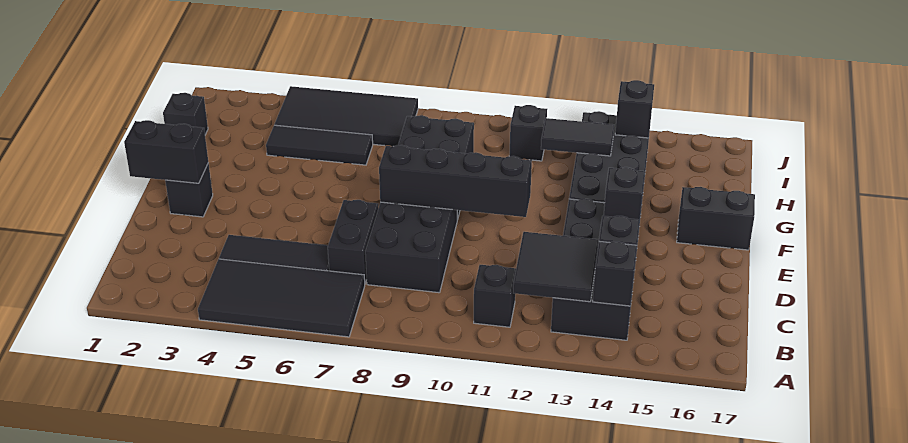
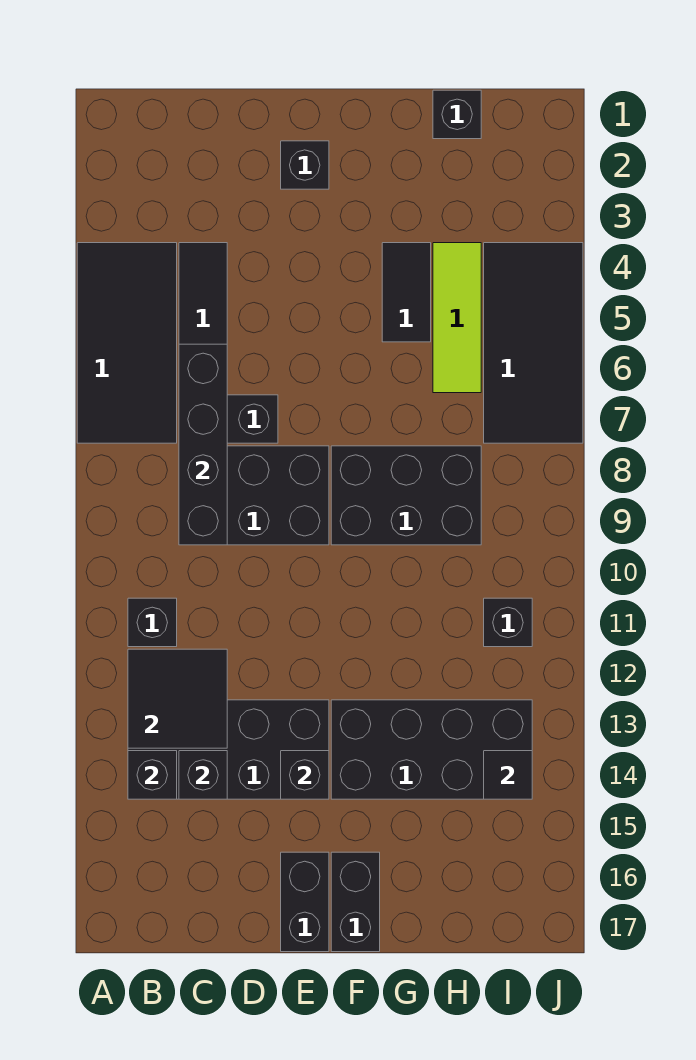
black 1x2 brick [124,120,208,183] -> black 1x2 brick moved to [281,852,329,952]
black 1x4 brick [379,145,532,217] -> black 1x4 brick moved to [179,344,227,545]
black 1x3 tile [266,125,373,165] -> lime 1x3 tile [433,243,481,393]
black 1x2 tile [541,118,614,156] -> black 1x2 tile moved to [382,243,431,342]
black 1x1 brick [615,80,654,138] -> black 1x1 tile [484,751,532,799]

